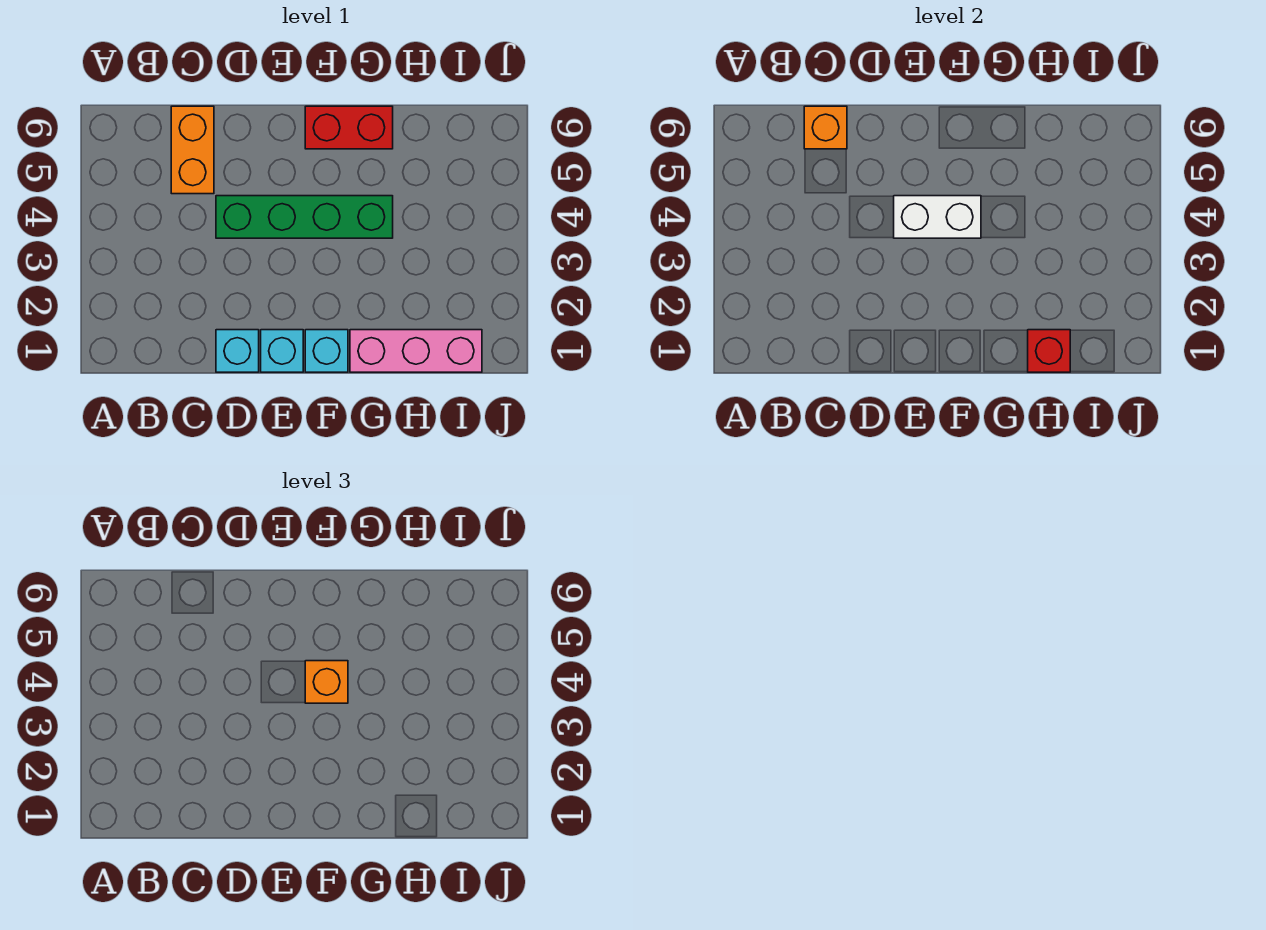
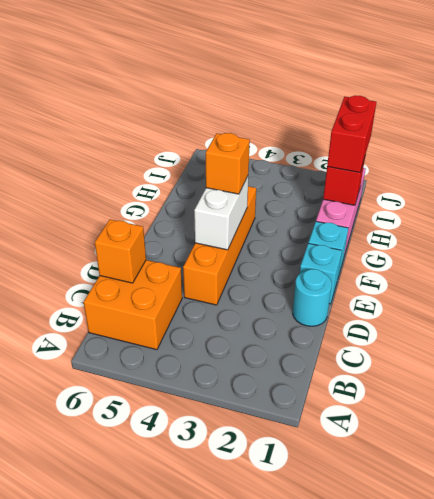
orange 1x2 brick [171,106,214,194] -> orange 2x2 brick [84,260,182,350]
cyan 1x1 brick [216,330,259,372] -> cyan 1x1 round brick [293,269,332,326]
green 1x4 brick [216,196,393,238] -> orange 1x4 brick [183,186,256,305]
red 1x2 brick [305,106,393,149] -> red 1x2 brick moved to [327,96,376,172]

